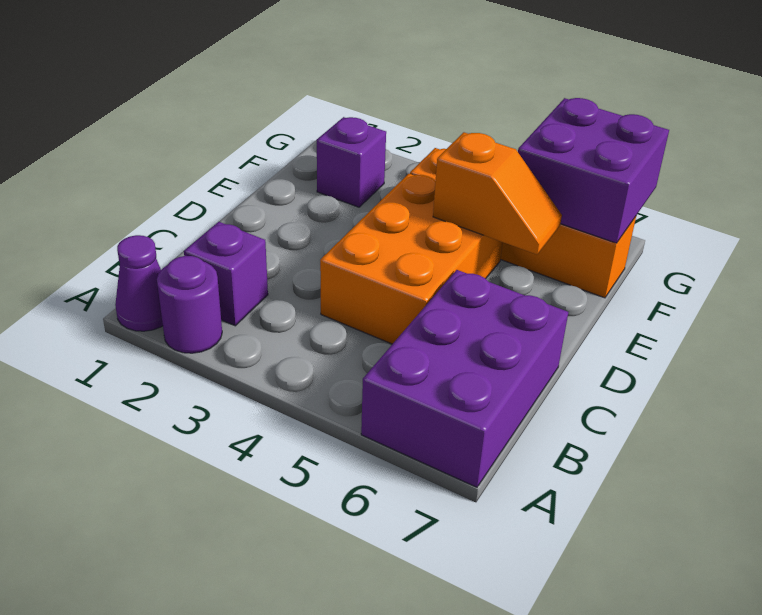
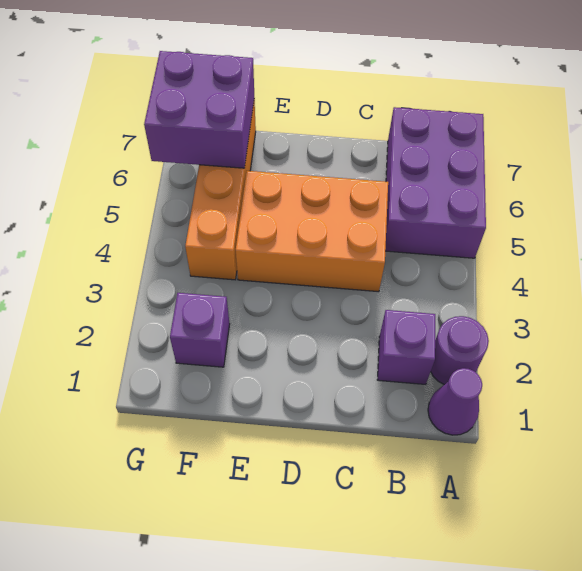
purple 2x3 brick [361,270,568,487] -> purple 2x3 brick turned to [385,107,486,258]
orange 1x2 slope [433,132,562,254] -> none

